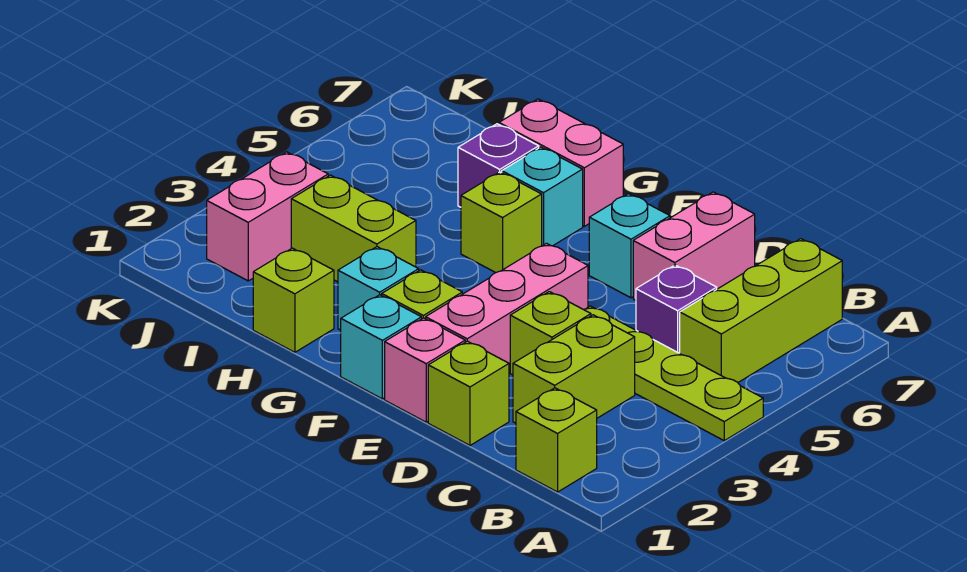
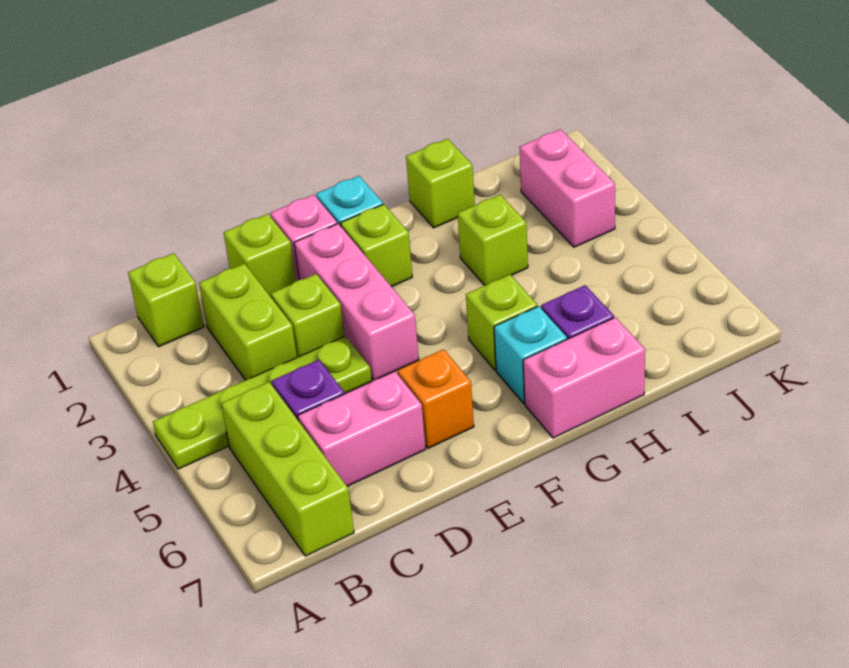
pink 1x2 brick [633,192,755,300] -> pink 1x2 brick turned to [298,371,426,486]
cyan 1x1 brick [589,194,670,298] -> orange 1x1 brick [397,349,474,448]
cyan 1x1 brick [338,247,419,330] -> none
lime 1x2 brick [291,175,416,282] -> lime 1x1 brick [458,195,528,285]

